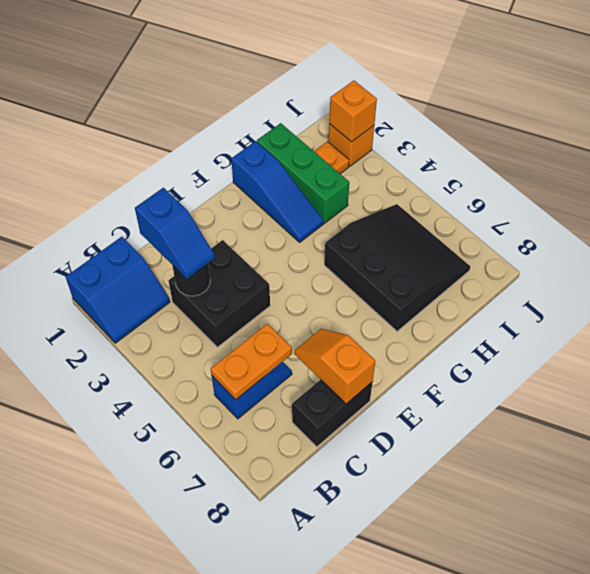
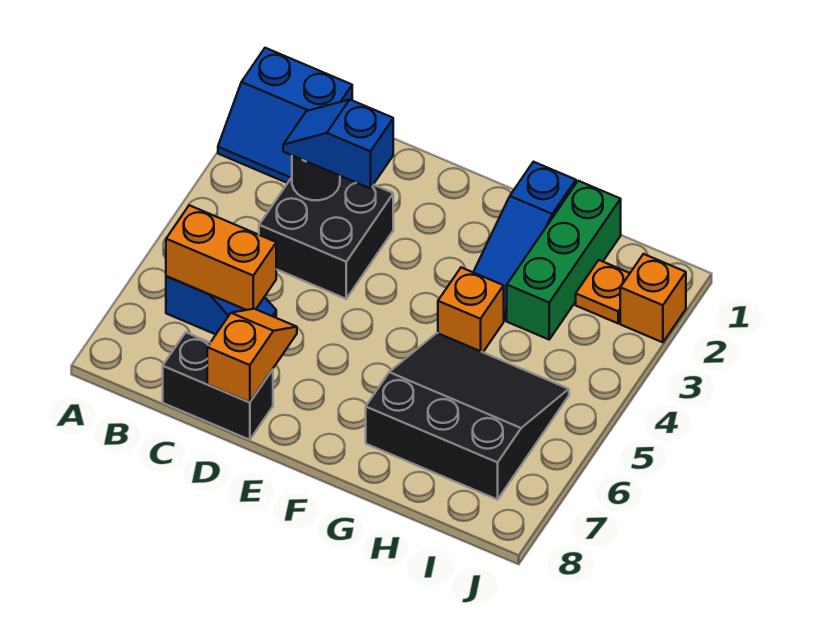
orange 1x2 plate [211,324,292,400] -> orange 1x2 brick [166,205,276,310]
blue 1x2 slope [135,188,215,279] -> blue 1x2 slope turned to [283,100,393,189]
black 3x3 slope [324,204,470,331] -> black 3x3 slope turned to [366,333,569,500]
orange 1x1 brick [329,81,377,142] -> orange 1x1 brick moved to [438,268,504,352]

